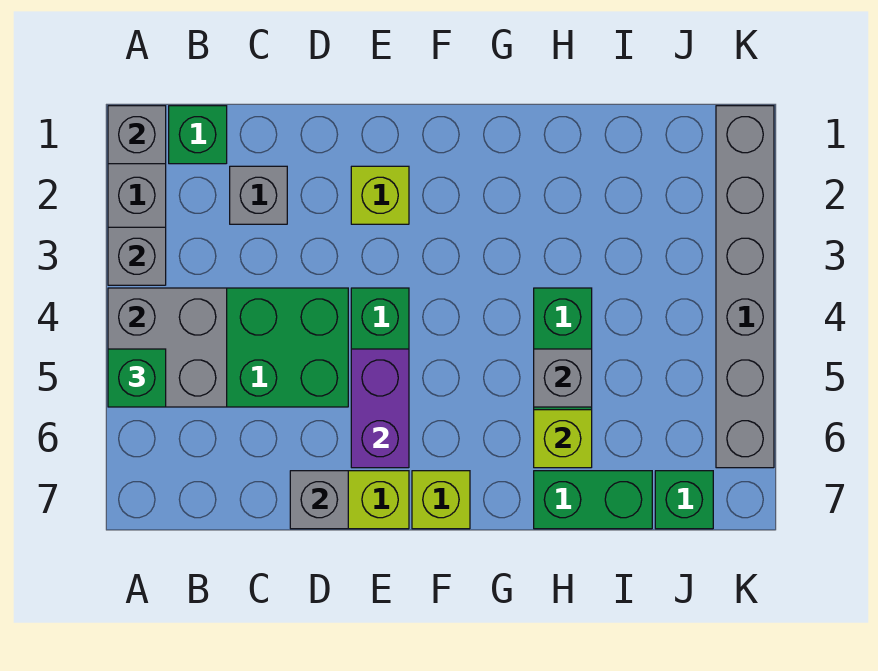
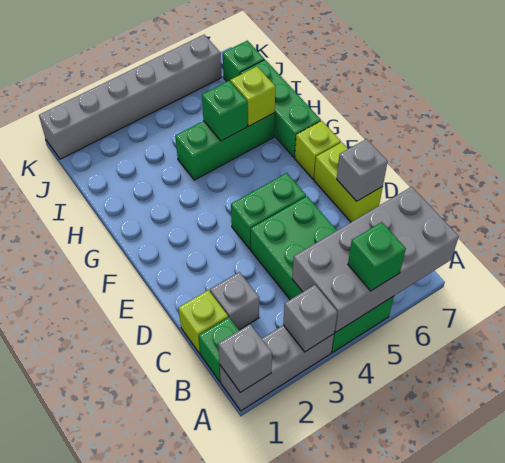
grey 2x2 brick [108,288,227,407] -> grey 2x4 brick [292,187,459,332]
lime 1x1 brick [351,166,409,224] -> lime 1x1 brick moved to [178,290,228,354]
purple 1x2 brick [351,349,409,468] -> none
grey 1x1 brick [534,349,592,407] -> green 1x1 brick [202,81,247,141]
green 1x2 brick [534,471,652,529] -> green 1x3 brick [240,60,321,157]

